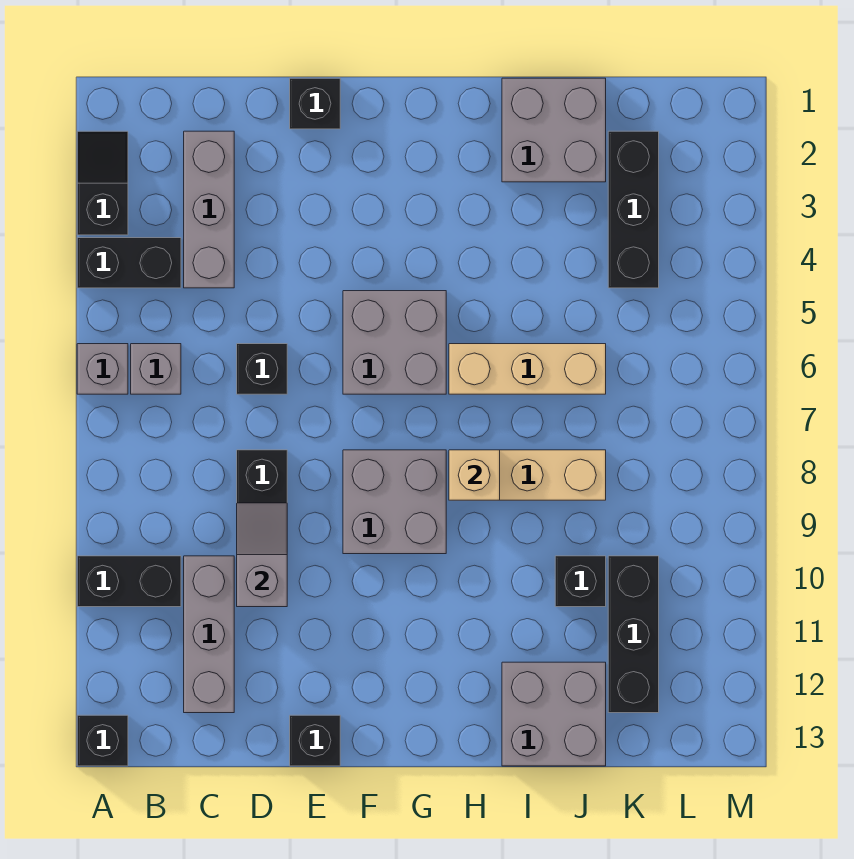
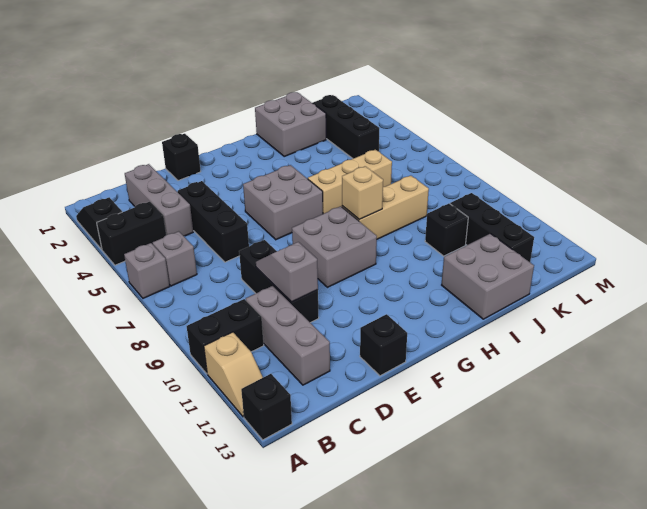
none -> tan 1x2 slope [204,332,263,417]
black 1x1 brick [237,344,287,394] -> black 1x3 brick [178,181,249,262]

